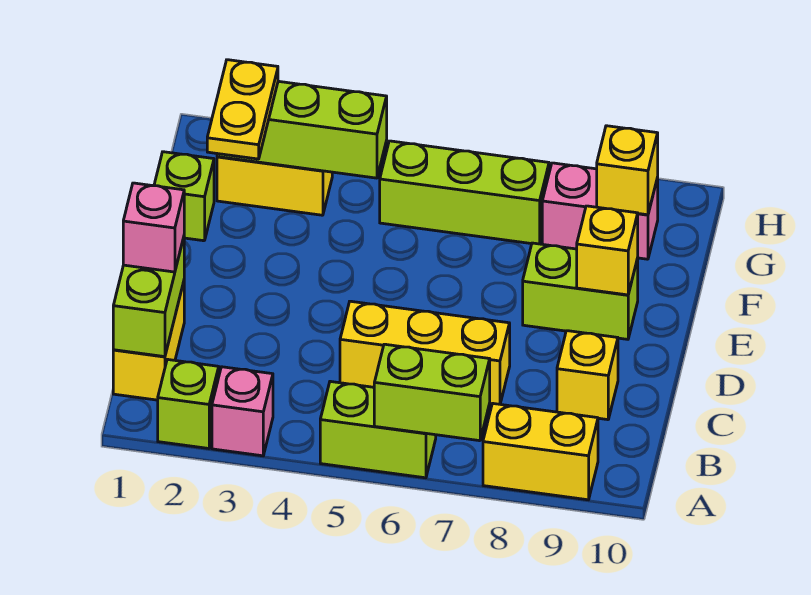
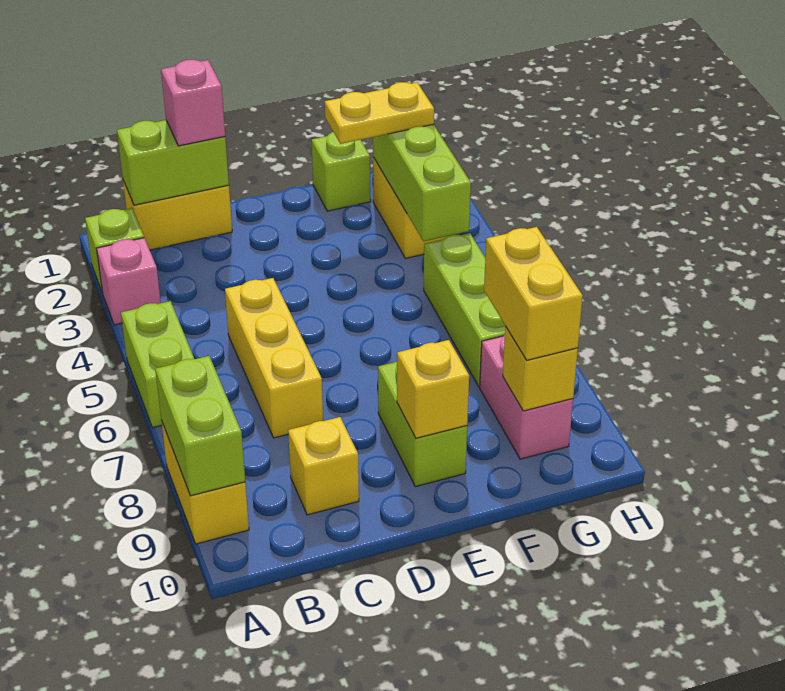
lime 1x2 brick [374,344,490,441] -> lime 1x2 brick moved to [155,356,245,496]
none -> yellow 1x2 brick [484,227,583,360]

